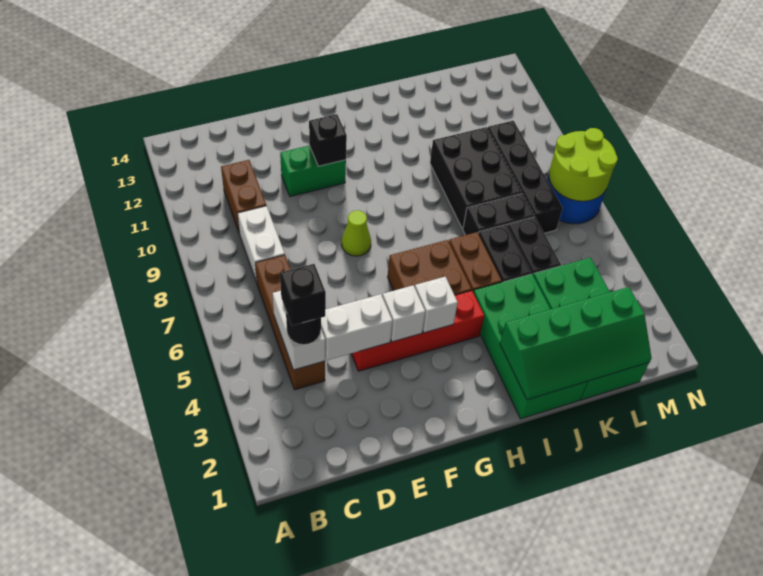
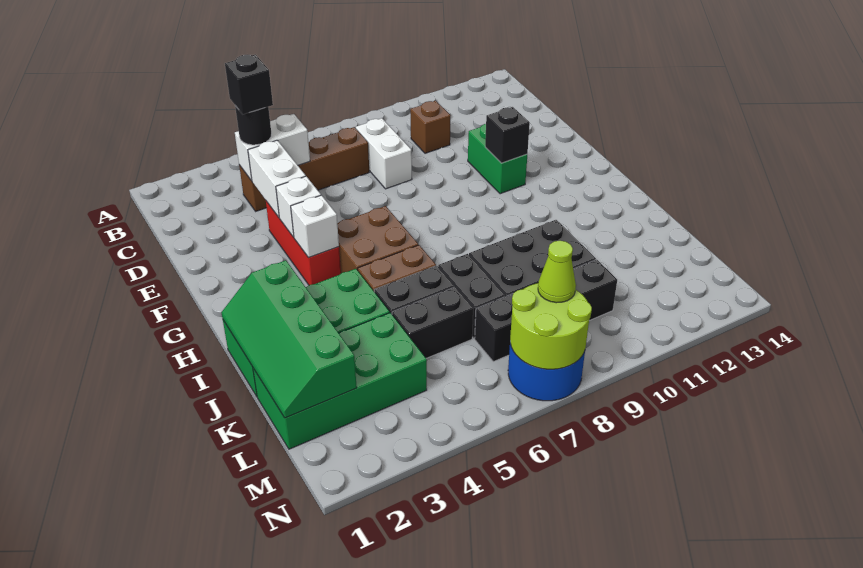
white 1x2 brick [238,206,285,282] -> white 1x2 brick turned to [356,118,412,189]
brown 1x2 brick [221,160,266,234] -> brown 1x1 brick [410,101,451,153]
red 1x4 brick [351,291,484,371] -> red 1x3 brick [266,201,341,285]
lime 1x1 cone [342,210,371,256] -> lime 1x1 cone moved to [538,241,576,303]

